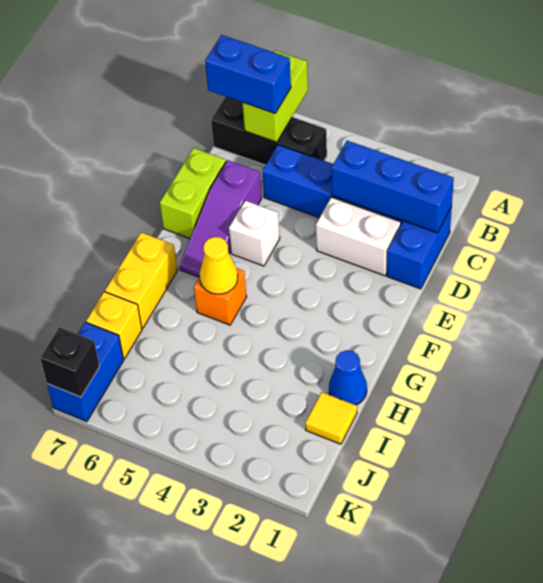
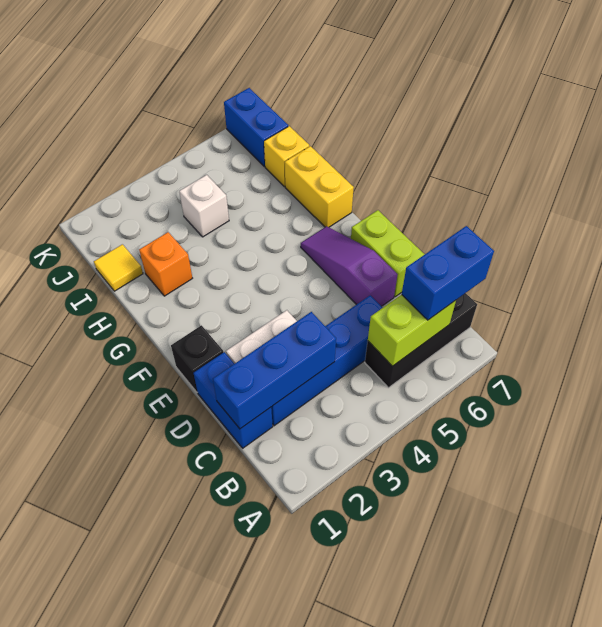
lime 1x2 brick [242,50,308,142] -> lime 1x2 brick turned to [368,295,456,366]
white 1x1 brick [229,201,280,266] -> white 1x1 brick moved to [179,175,229,237]
orange 1x1 brick [194,268,246,325] -> orange 1x1 brick moved to [139,232,192,296]
yellow 1x1 cone [200,237,238,294] -> none
blue 1x1 cone [329,350,367,405] -> none
black 1x1 brick [40,327,100,397] -> black 1x1 brick moved to [171,325,223,392]

